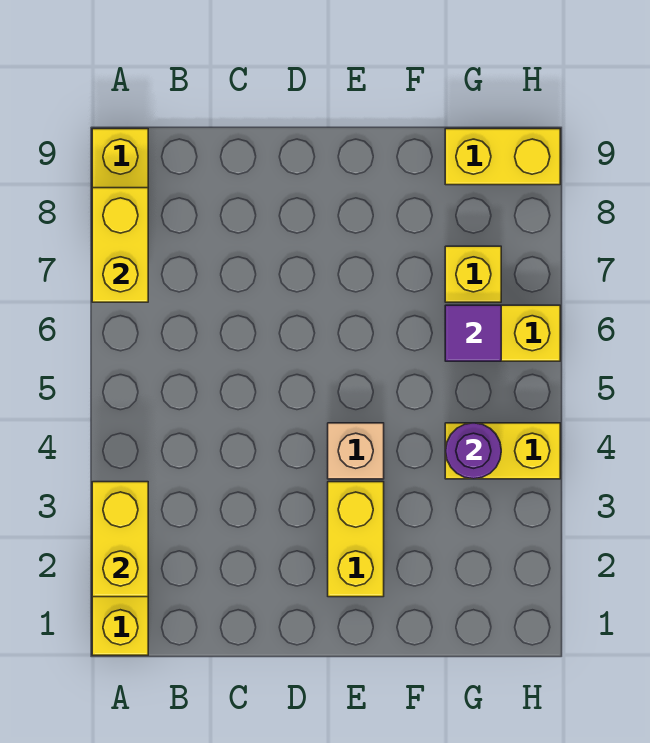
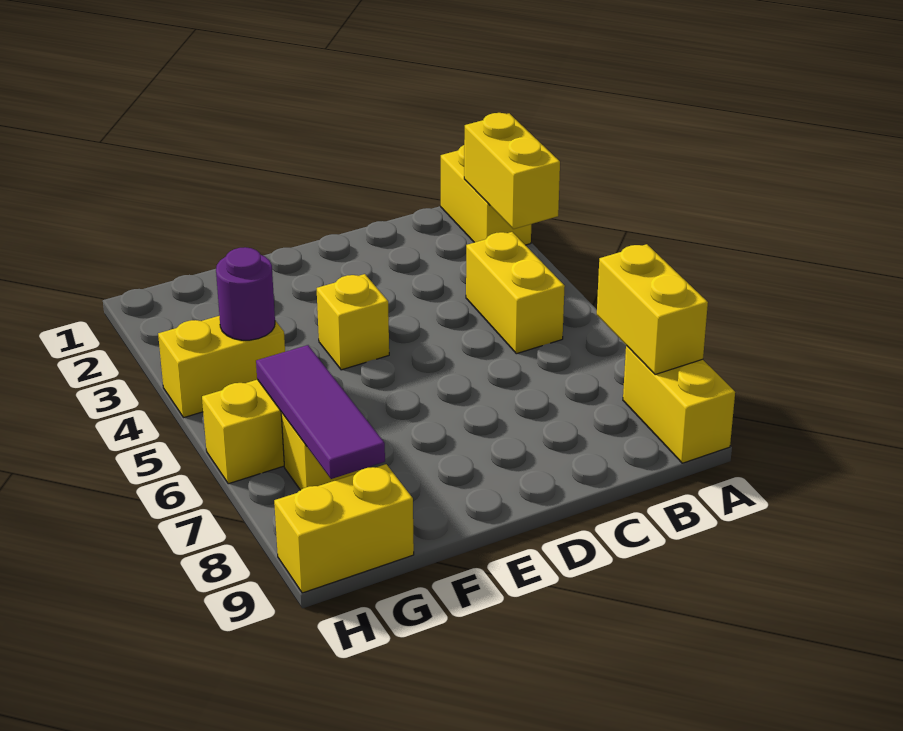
yellow 1x2 brick [328,482,384,597] -> yellow 1x2 brick moved to [466,232,565,354]
tan 1x1 brick [328,423,384,479] -> yellow 1x1 brick [317,274,389,370]
purple 1x1 tile [445,305,501,361] -> purple 1x3 tile [256,345,385,479]

